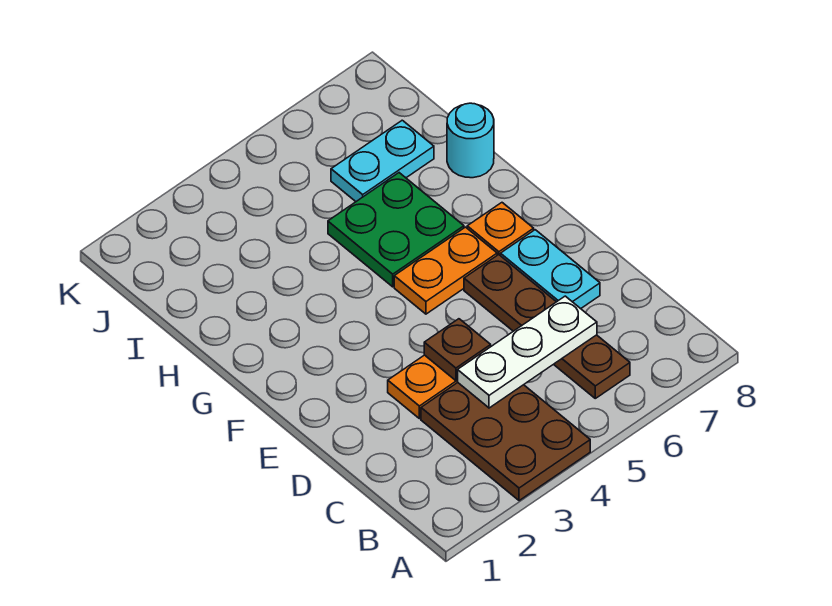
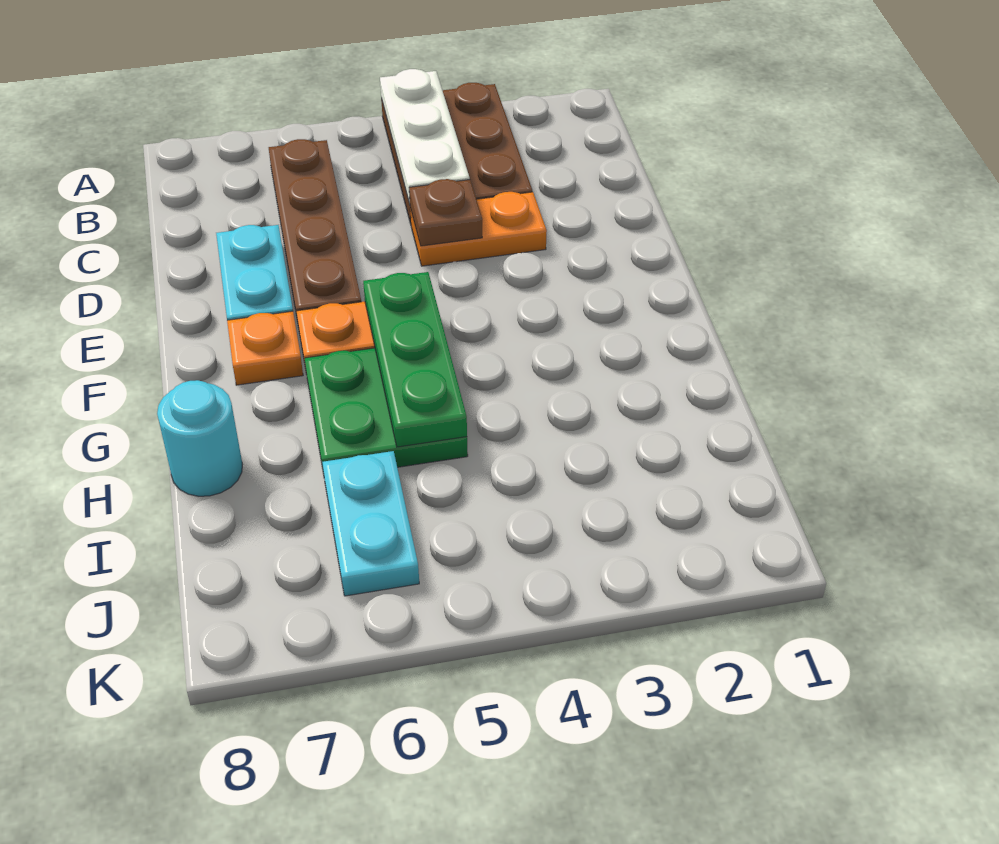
white 1x3 plate [458,296,597,408] -> white 1x3 plate turned to [380,69,470,204]
none -> green 1x3 plate [363,272,467,447]
cyan 1x2 plate [331,120,434,201] -> cyan 1x2 plate turned to [322,451,419,596]

